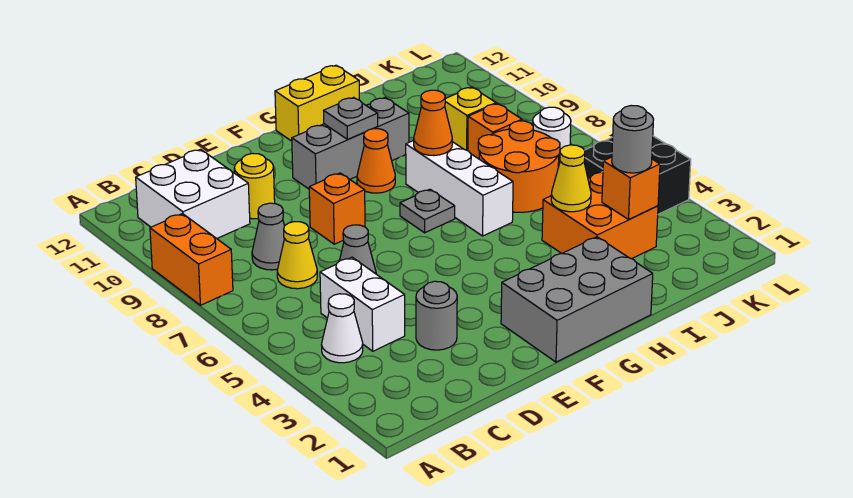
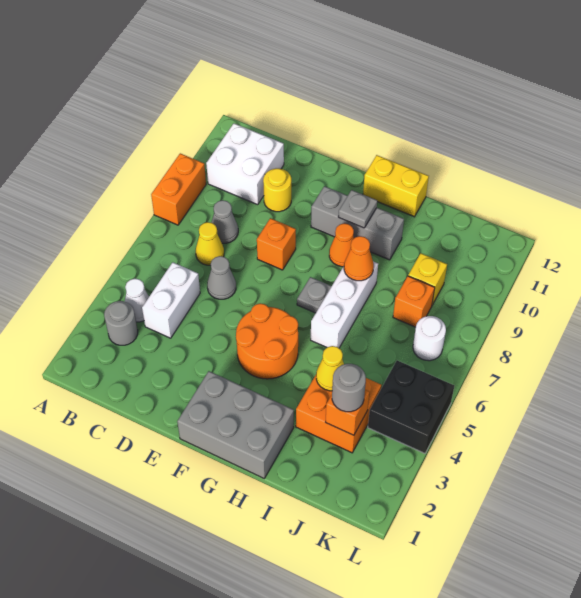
grey 1x1 round brick [416,281,457,350] -> grey 1x1 round brick moved to [104,301,138,345]
orange 2x2 round brick [478,121,560,212] -> orange 2x2 round brick moved to [236,303,298,379]

